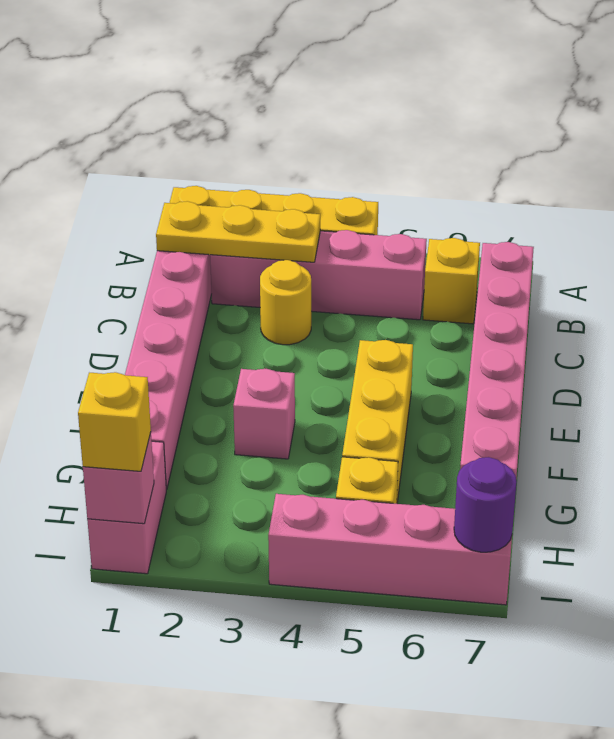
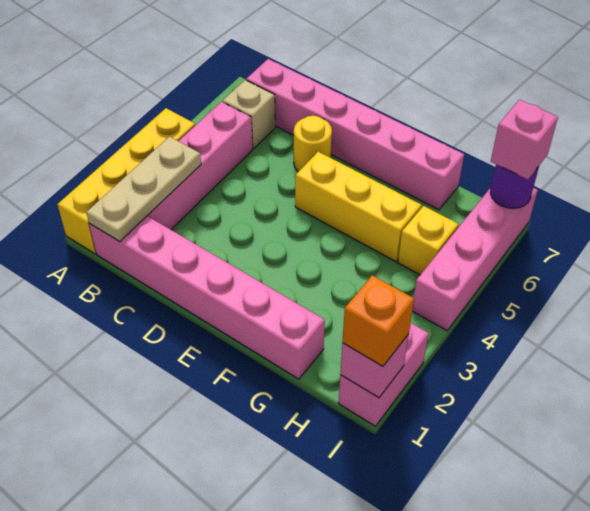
yellow 1x3 plate [156,201,320,262] -> tan 1x3 plate [86,137,201,242]
yellow 1x1 brick [423,238,480,324] -> tan 1x1 brick [223,80,275,148]
yellow 1x1 round brick [260,260,311,345] -> yellow 1x1 round brick moved to [294,116,332,172]
pink 1x1 brick [233,369,295,459] -> pink 1x1 brick moved to [491,100,558,180]
pink 1x2 brick [87,441,166,574] -> pink 1x2 brick turned to [338,323,429,426]
yellow 1x1 brick [78,372,151,471] -> orange 1x1 brick [342,275,414,366]

